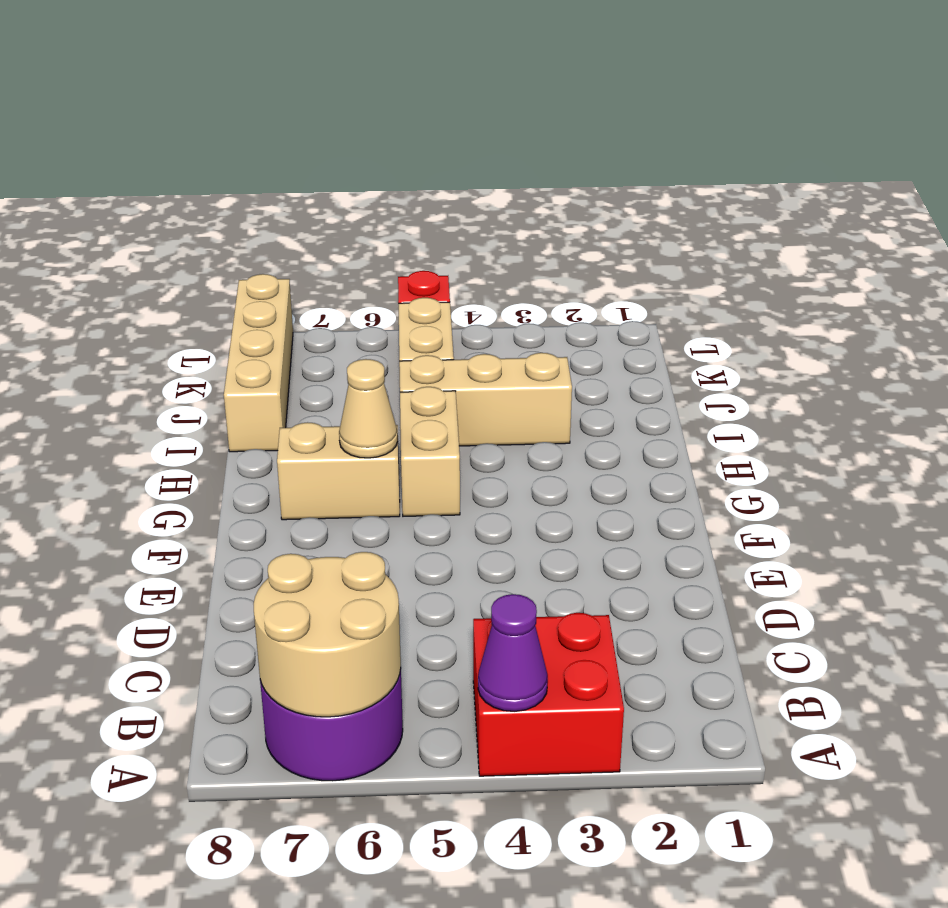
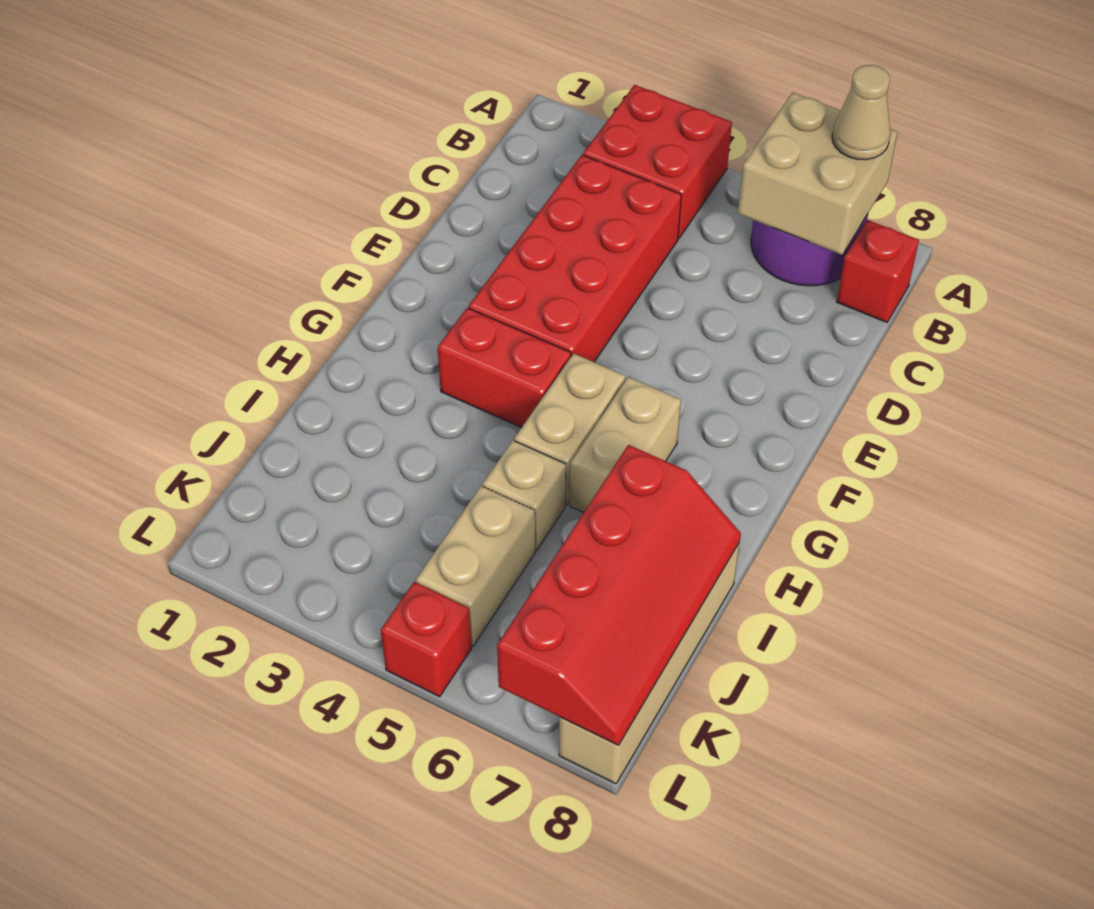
purple 1x1 cone [478,594,548,711] -> none
tan 2x2 round brick [254,552,401,717] -> tan 2x2 brick [738,93,898,255]
none -> red 1x1 brick [837,220,919,322]
none -> red 2x4 brick [468,155,681,362]
none -> red 1x2 brick [438,308,571,428]
tan 1x2 brick [277,422,400,520] -> tan 1x2 brick turned to [570,377,681,513]
tan 1x1 cone [339,359,398,458] -> tan 1x1 cone moved to [832,65,890,160]
tan 1x3 brick [399,353,572,446] -> tan 1x1 brick [483,441,566,550]
none -> red 2x4 slope [497,445,741,745]

